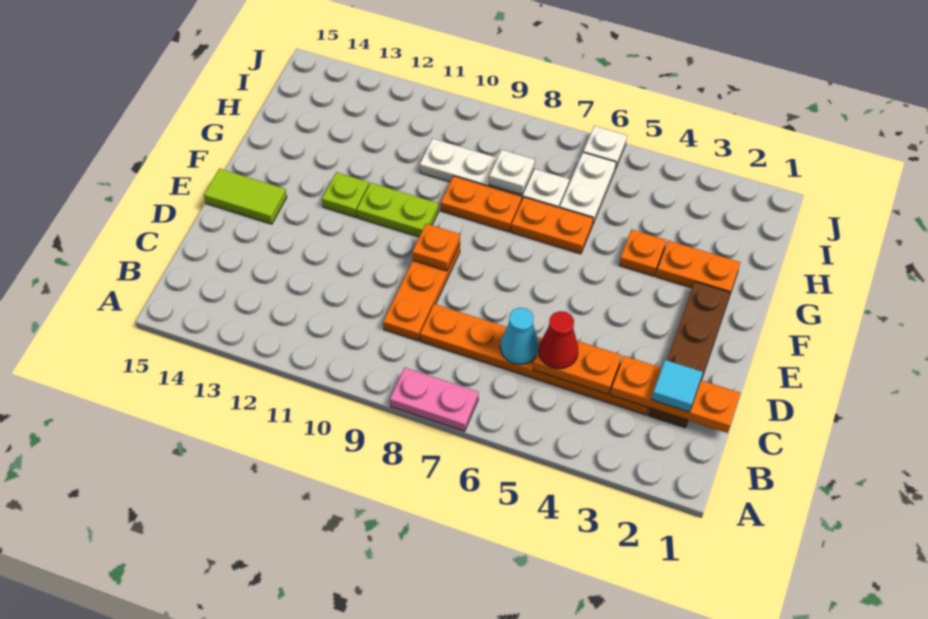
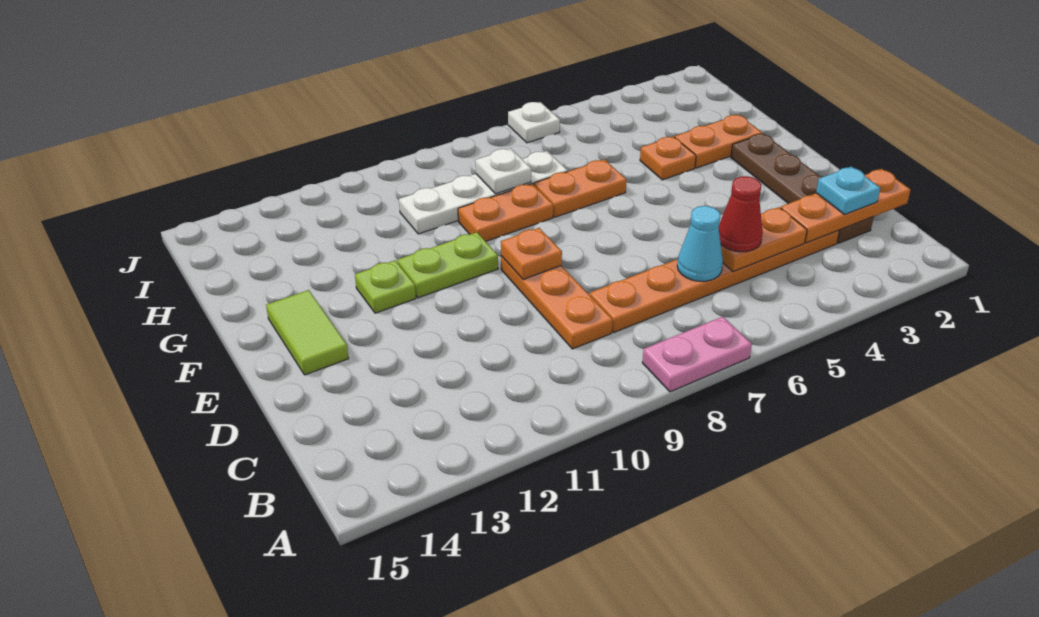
cyan 1x1 tile [652,360,703,412] -> cyan 1x1 plate [816,167,880,215]
lime 1x2 tile [204,169,287,224] -> lime 1x2 tile turned to [266,290,349,375]
white 1x2 plate [560,152,616,224] -> none

